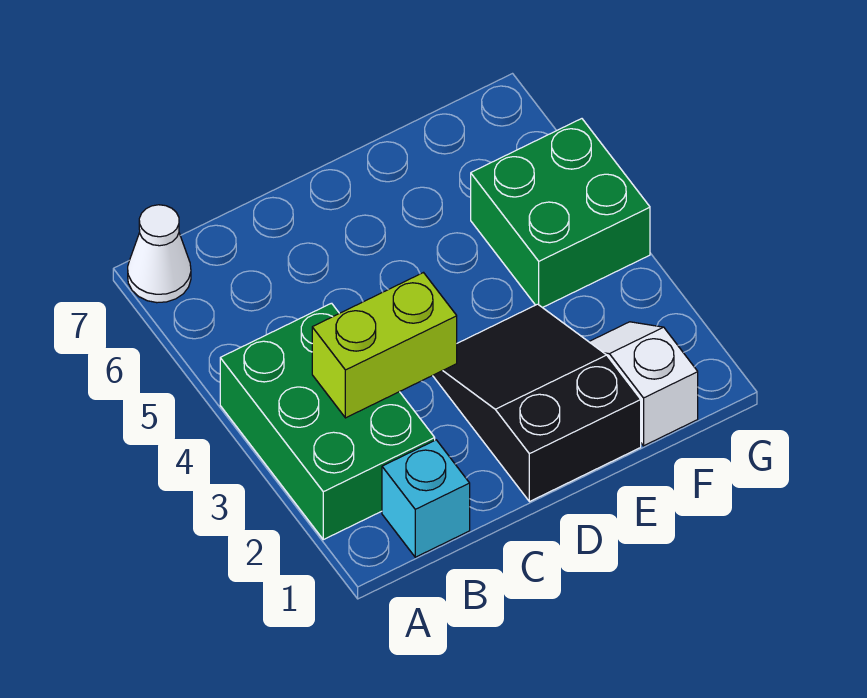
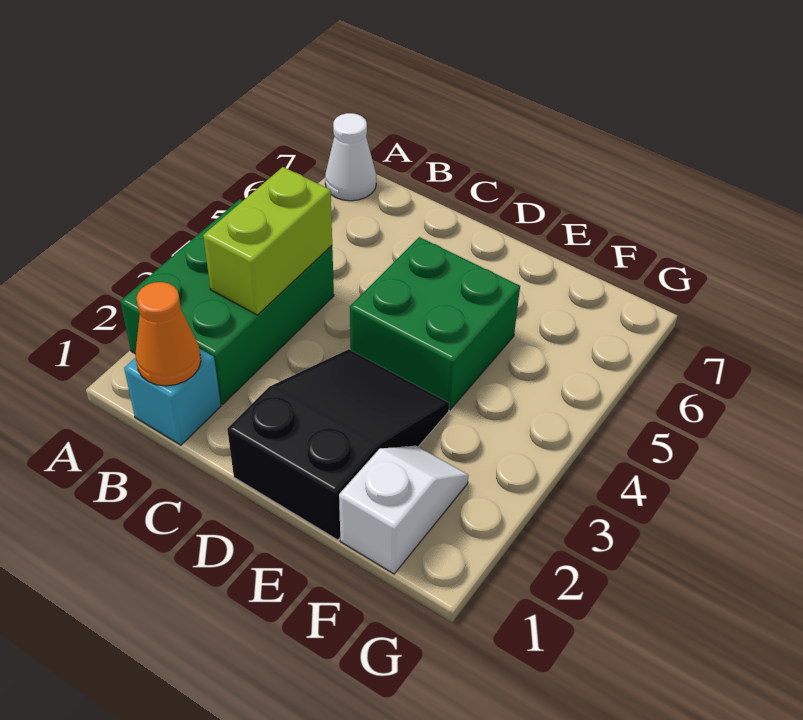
none -> orange 1x1 cone [136,282,201,386]
lime 1x2 brick [312,273,457,418] -> lime 1x2 brick turned to [203,167,332,315]
green 2x2 brick [471,119,650,308] -> green 2x2 brick moved to [350,237,520,410]

